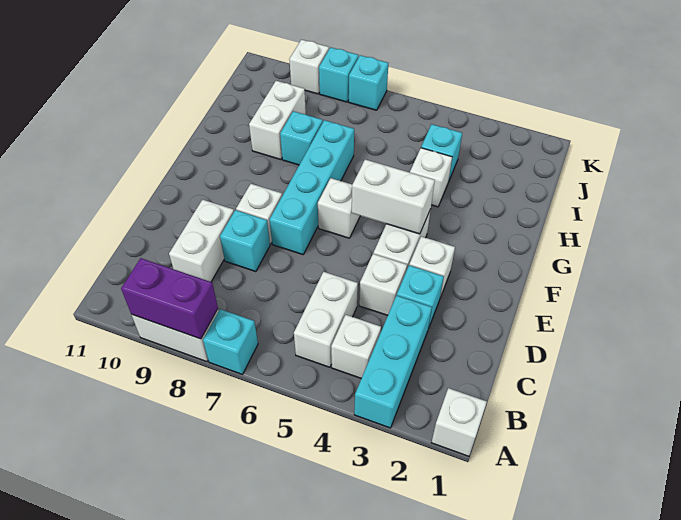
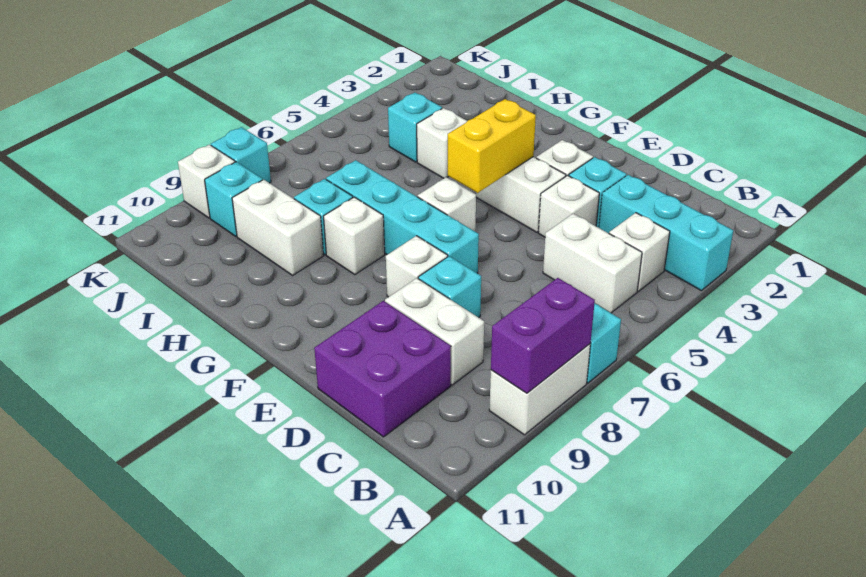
white 1x1 brick [431,388,487,456] -> white 1x1 brick moved to [324,197,385,274]
none -> purple 2x2 brick [314,301,451,437]
white 1x2 brick [352,159,435,234] -> yellow 1x2 brick [448,99,536,193]
cyan 1x1 brick [349,55,388,110] -> cyan 1x1 brick moved to [205,162,263,236]

